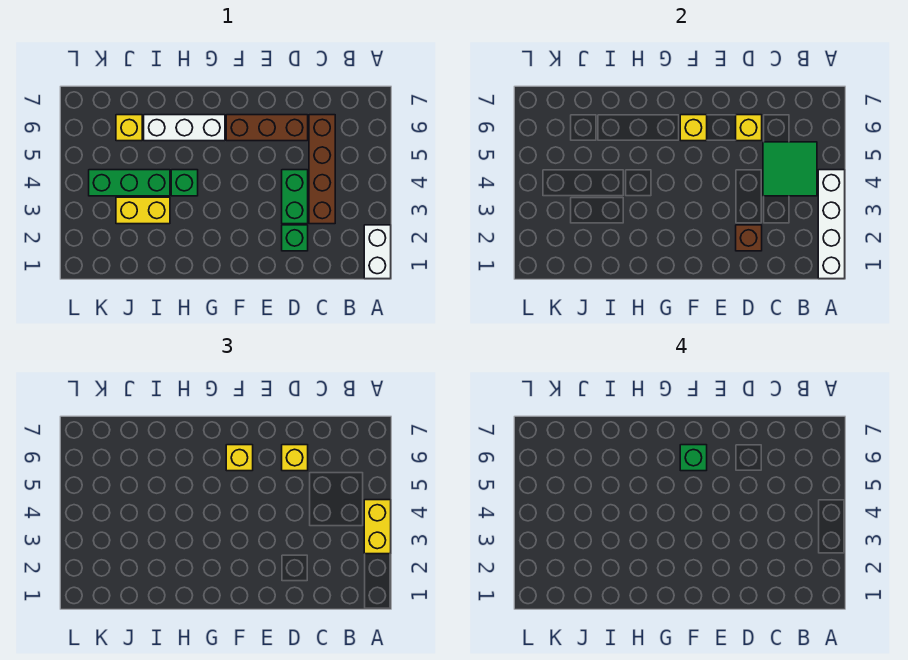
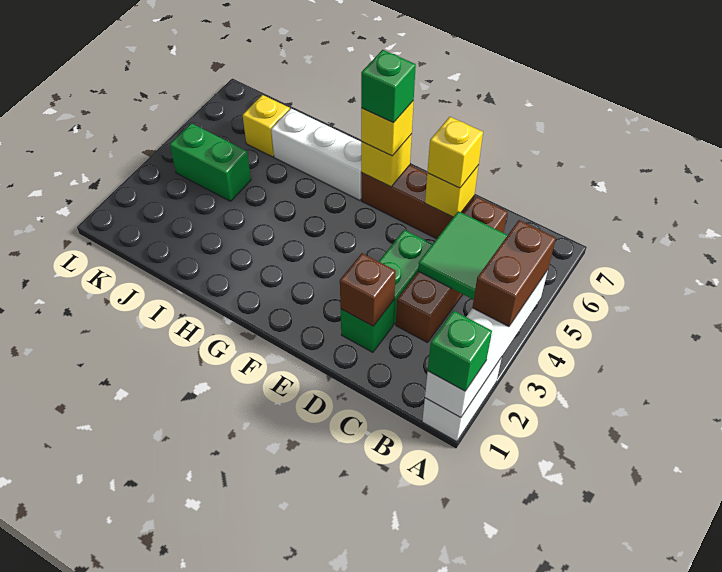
yellow 1x2 brick [364,500,391,554] -> brown 1x2 brick [472,220,556,327]
green 1x1 brick [171,170,198,196] -> green 1x1 brick moved to [428,311,492,391]
yellow 1x2 brick [116,197,170,224] -> none
green 1x3 brick [89,170,170,196] -> green 1x2 brick [170,123,251,201]

